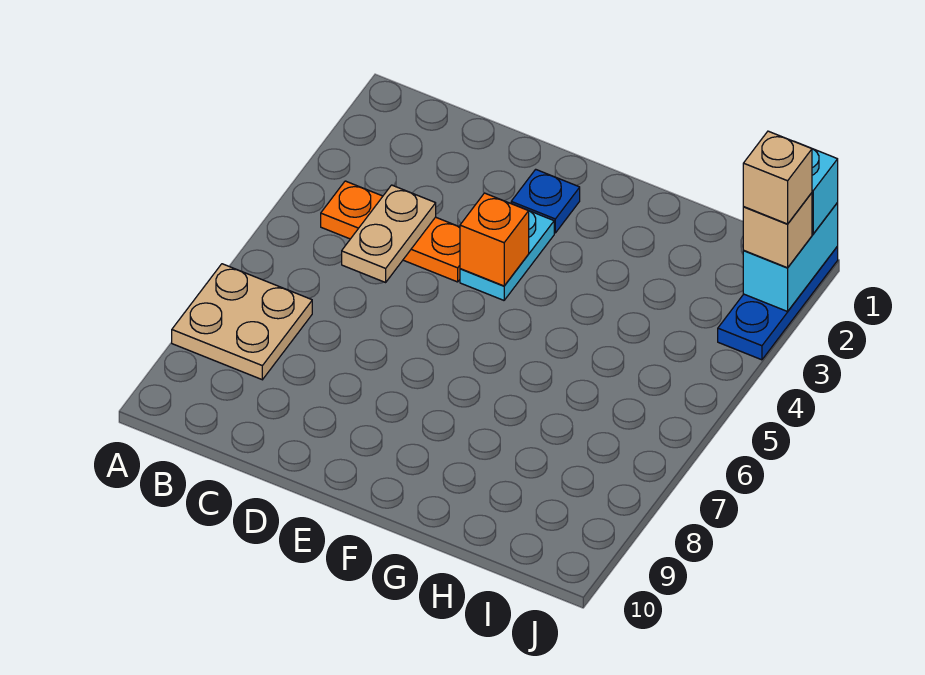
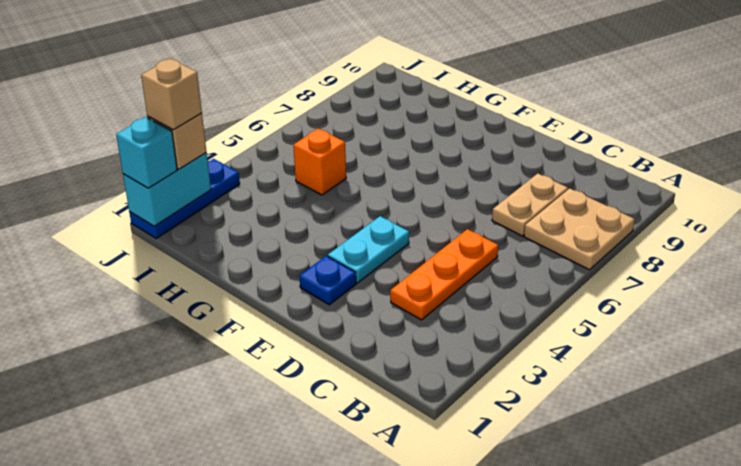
orange 1x3 plate [321,181,460,282] -> orange 1x3 plate turned to [390,229,498,320]
tan 1x2 plate [342,185,436,282] -> tan 1x2 plate moved to [492,173,568,236]
orange 1x1 brick [460,193,529,286] -> orange 1x1 brick moved to [293,129,346,195]

